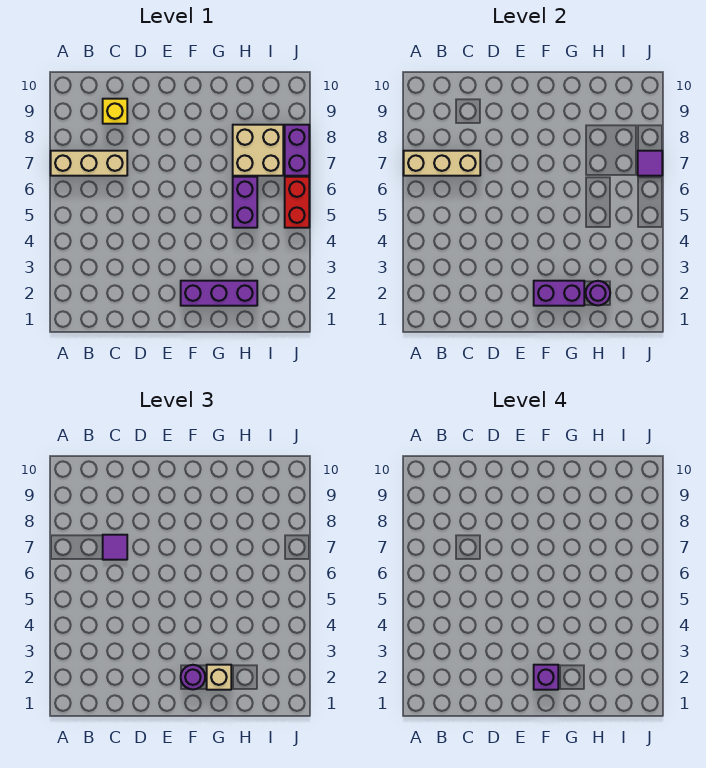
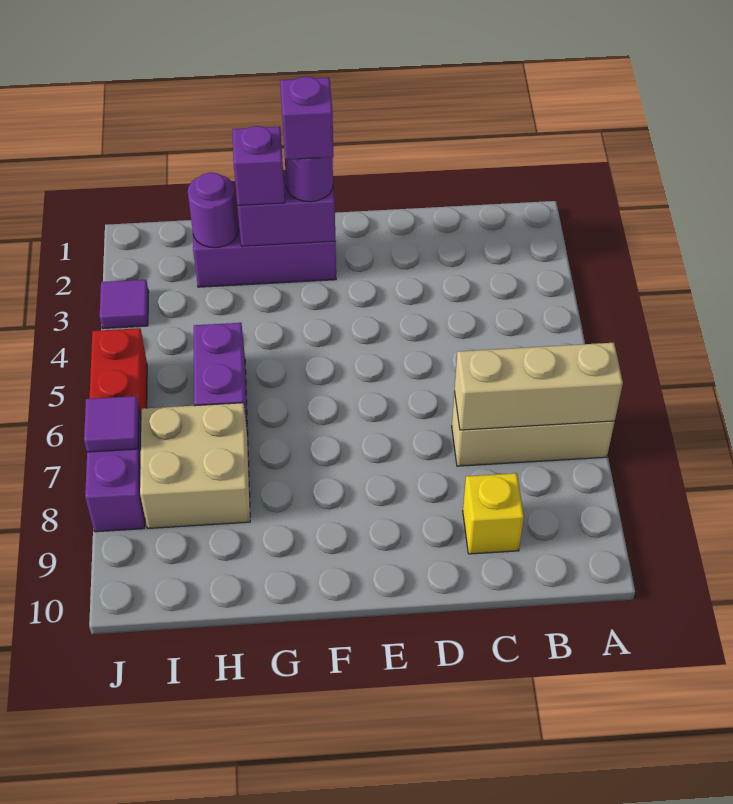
purple 1x1 tile [103,535,127,560] -> purple 1x1 tile moved to [100,280,149,329]
tan 1x1 brick [207,665,231,690] -> purple 1x1 brick [232,126,285,206]

